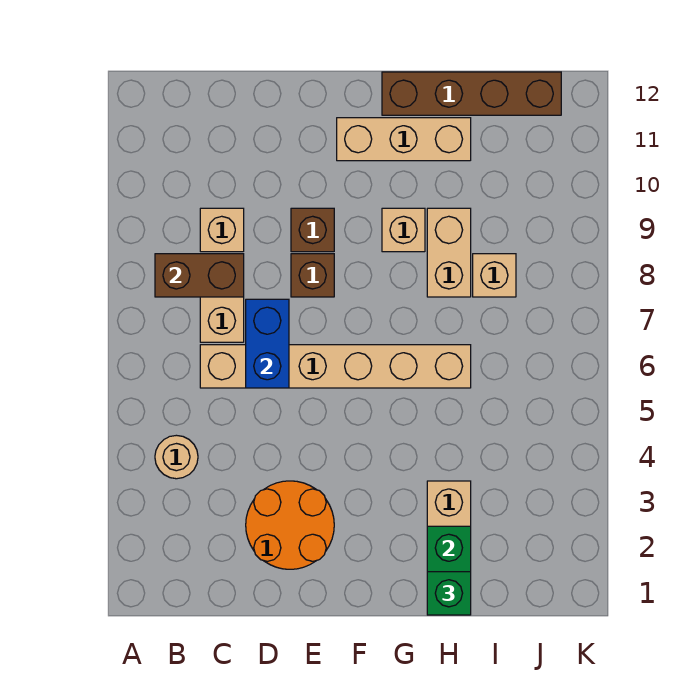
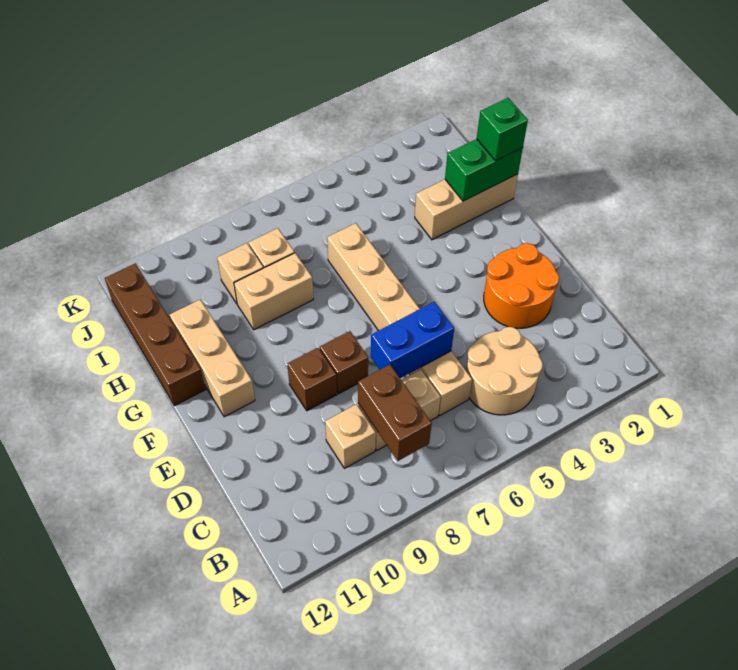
tan 1x1 round brick [155,435,198,479] -> tan 2x2 round brick [466,327,543,415]
tan 1x1 brick [382,208,425,252] -> tan 1x1 brick moved to [217,243,263,303]

